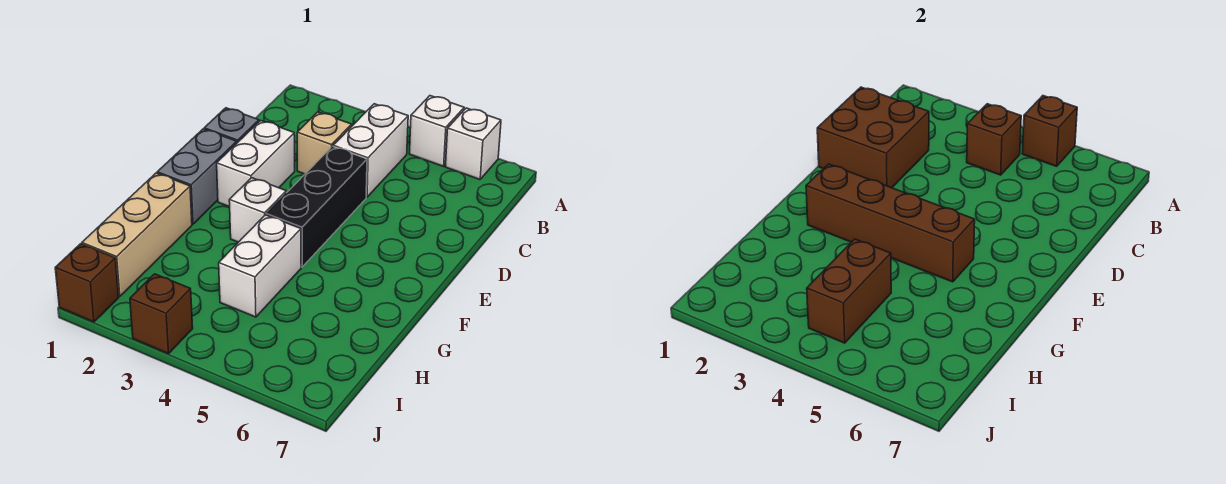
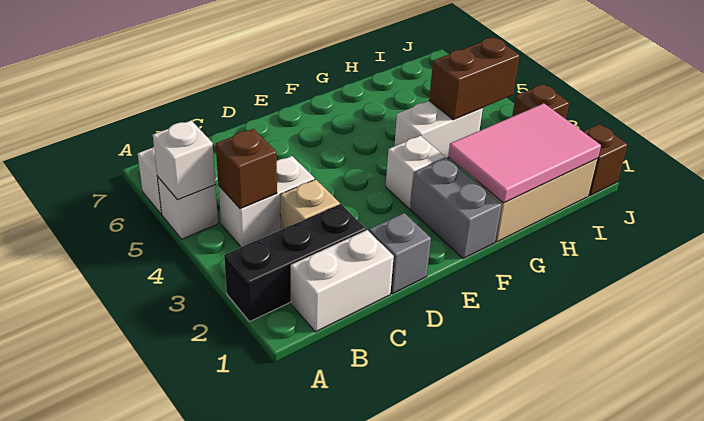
brown 1x1 brick [1022,96,1077,166] -> white 1x1 brick [153,120,215,200]
brown 2x2 brick [817,87,929,188] -> none
white 1x2 brick [217,121,295,207] -> white 1x2 brick moved to [291,230,394,332]
black 1x3 brick [266,146,367,267] -> black 1x3 brick moved to [224,204,366,322]
grey 1x2 brick [157,129,237,224] -> grey 1x2 brick turned to [411,158,501,259]
brown 1x4 brick [806,164,975,282] -> none
none -> pink 2x3 tile [448,103,601,203]

